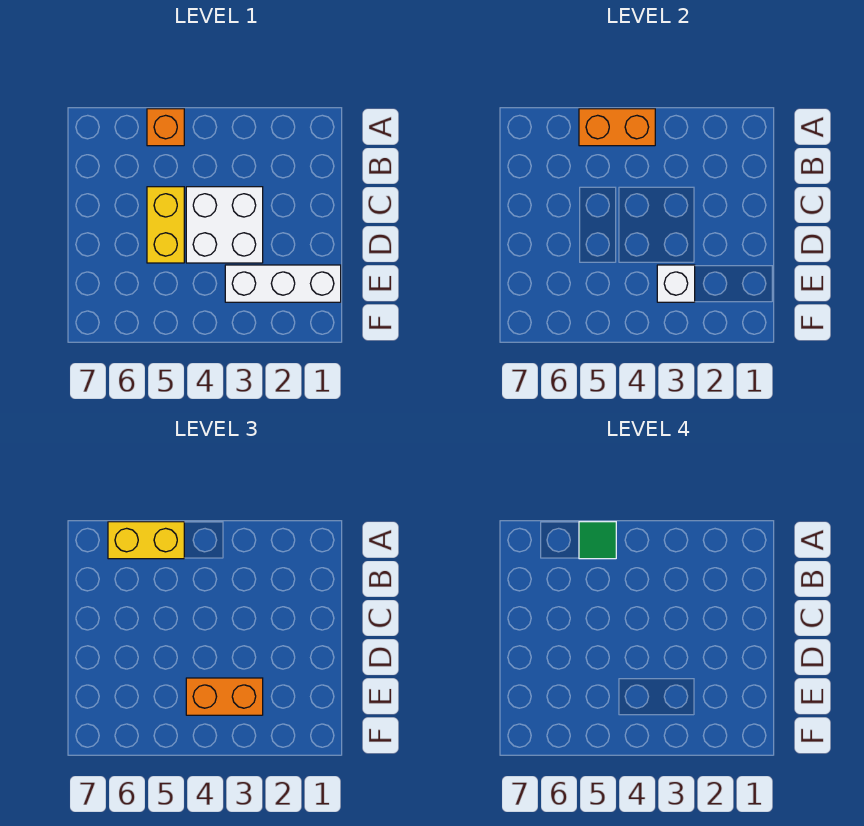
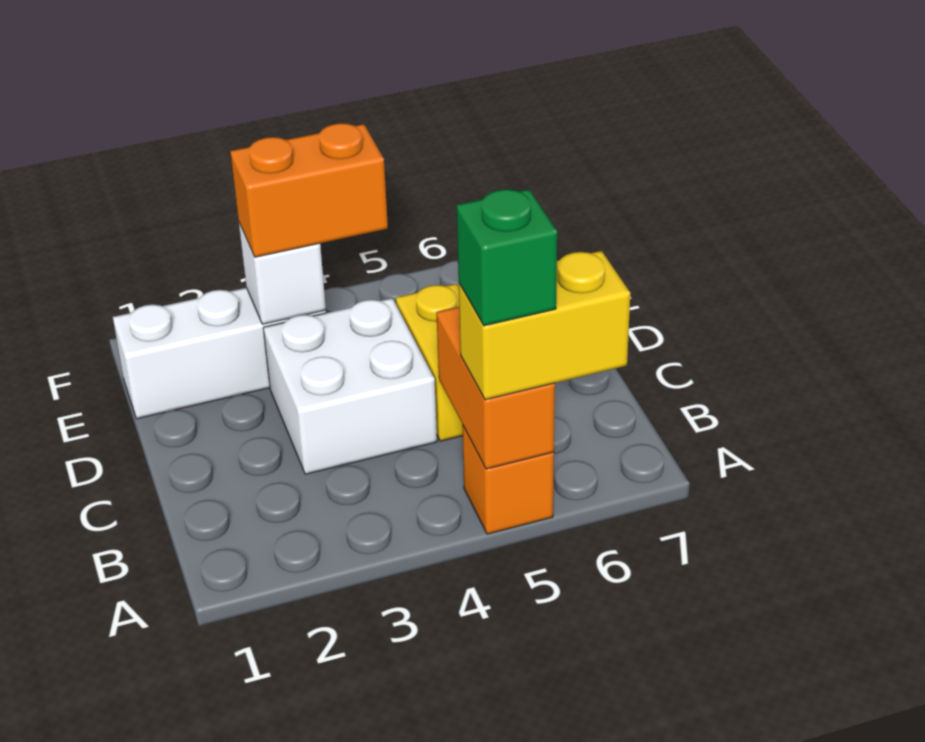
orange 1x2 brick [579,109,655,146] -> orange 1x2 brick turned to [436,307,555,469]
green 1x1 tile [579,522,616,559] -> green 1x1 brick [457,189,557,326]

